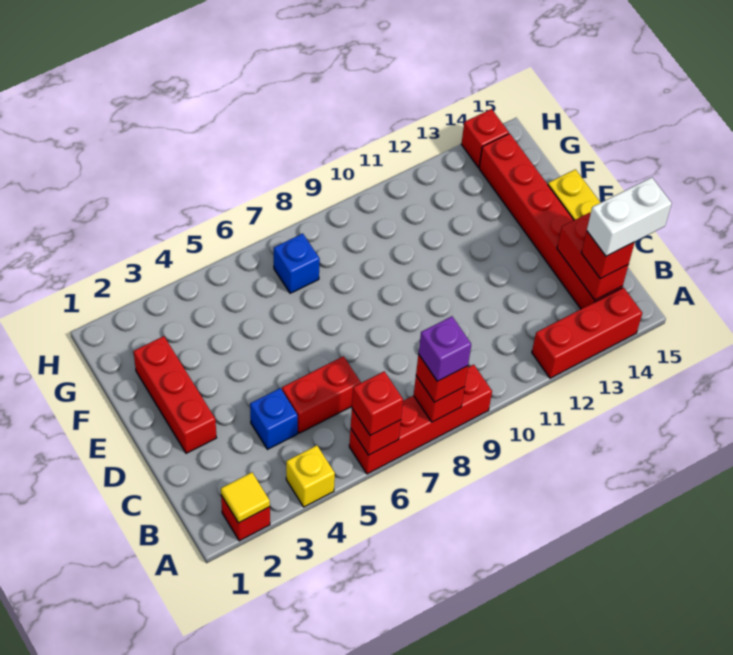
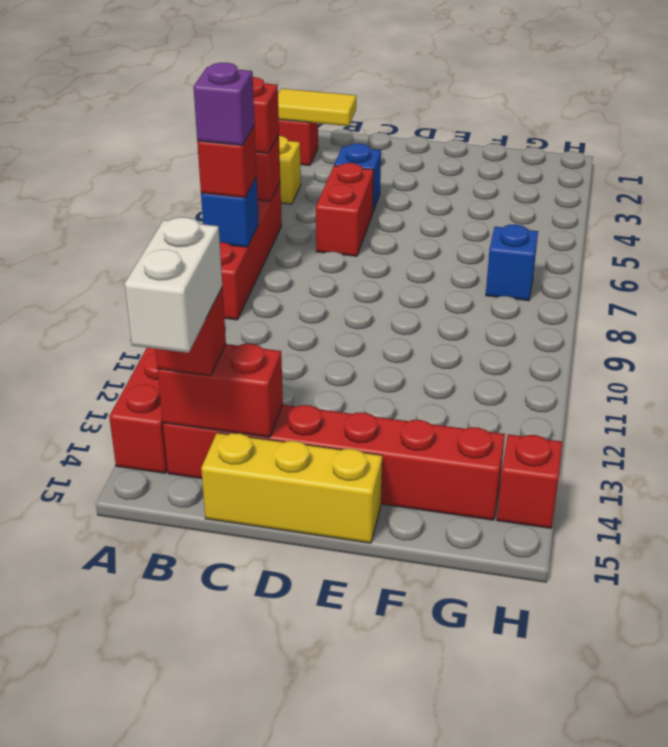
yellow 1x1 tile [221,472,270,523] -> yellow 1x2 tile [278,88,356,126]
red 1x1 brick [414,376,465,422] -> blue 1x1 brick [201,177,259,247]
red 1x3 brick [134,336,216,453] -> none

